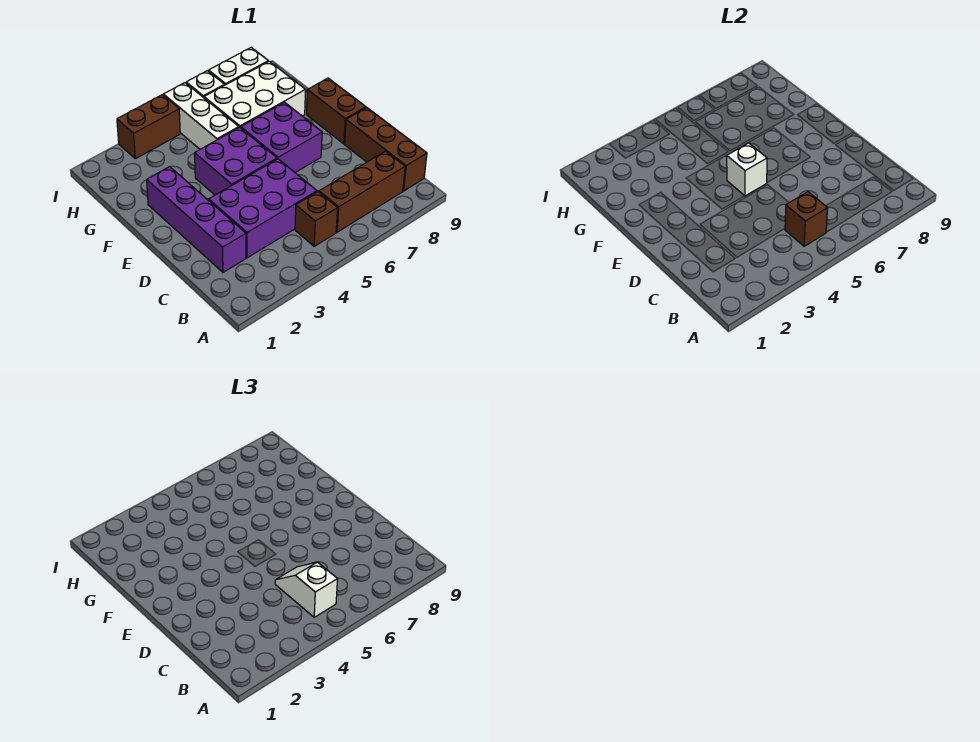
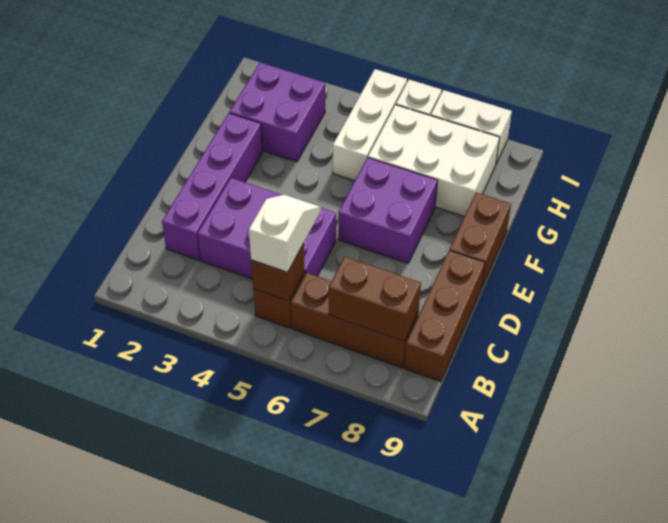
purple 2x2 brick [195,127,277,195] -> purple 2x2 brick moved to [229,63,325,162]
white 1x1 brick [727,143,767,196] -> none
brown 1x2 brick [117,95,180,159] -> brown 1x2 brick moved to [329,257,421,341]

